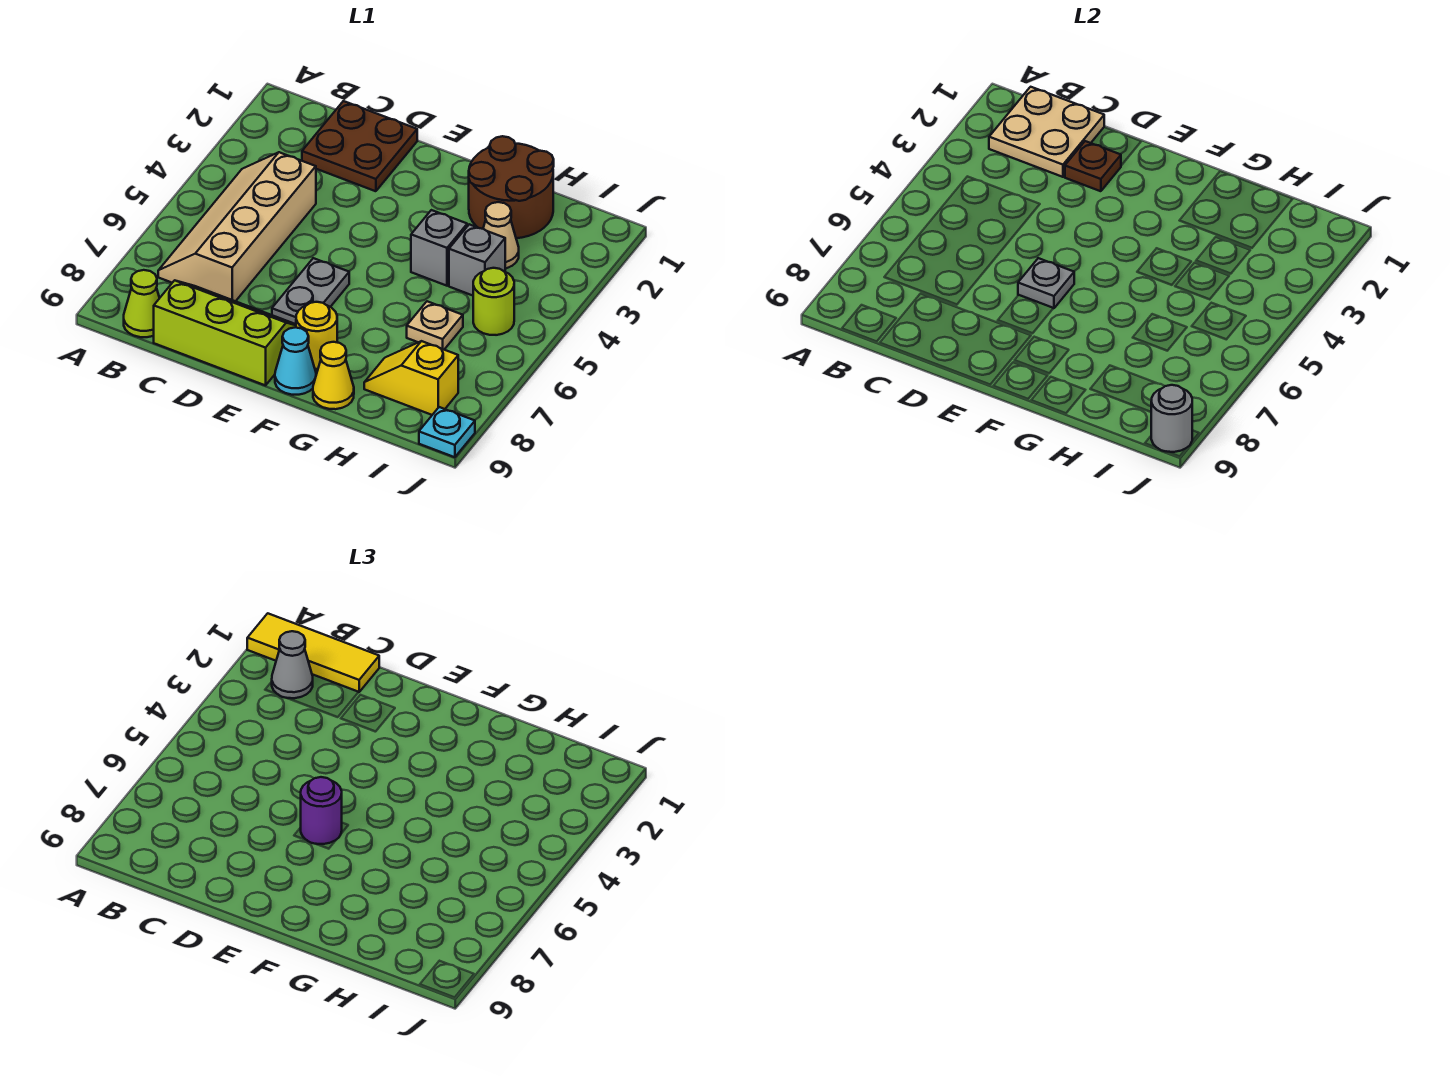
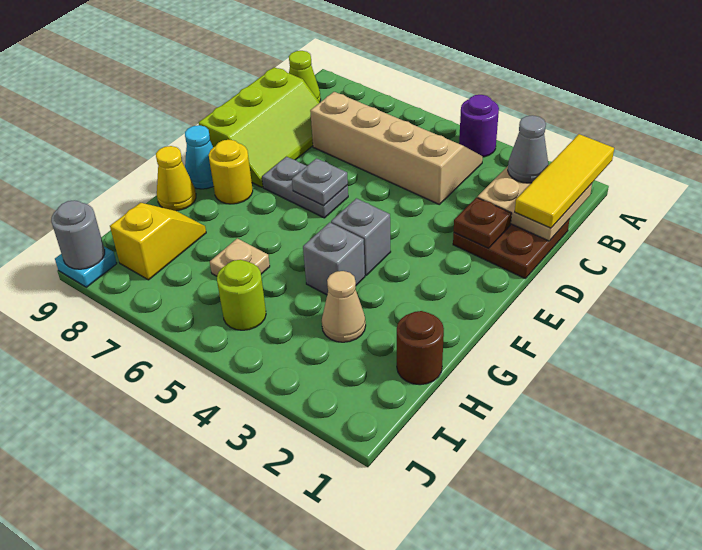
purple 1x1 round brick [301,777,342,844] -> purple 1x1 round brick moved to [459,95,499,157]
brown 2x2 round brick [469,136,554,238] -> brown 1x1 round brick [397,311,444,385]
grey 1x1 brick [449,224,505,296] -> grey 1x1 brick moved to [331,198,391,275]

